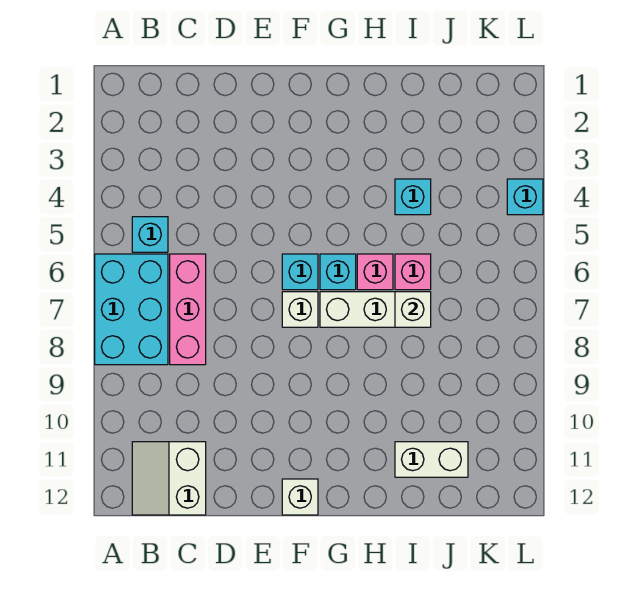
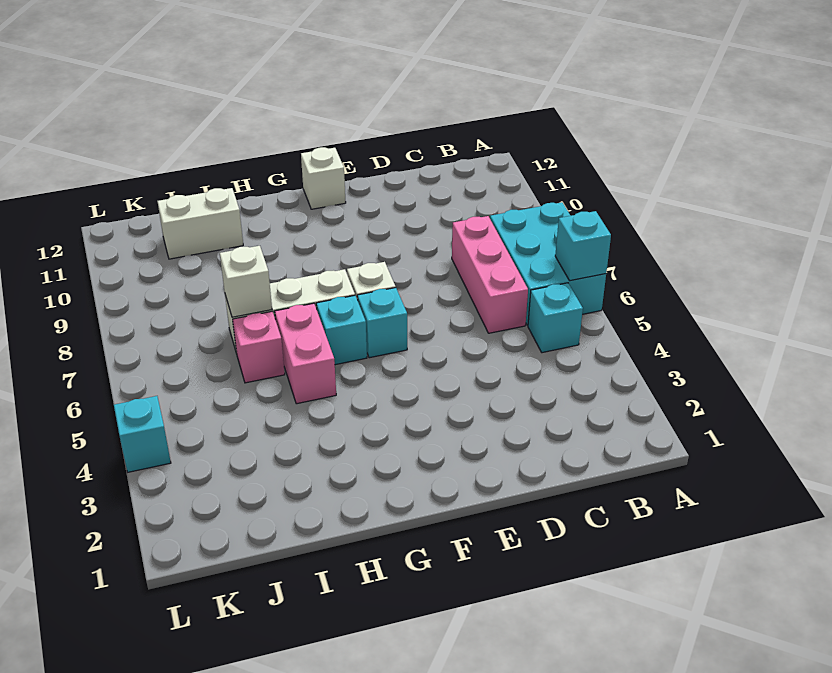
white 2x2 slope [132,442,206,515] -> none
pink 1x1 brick [357,254,393,290] -> pink 1x2 brick [275,303,336,404]
cyan 1x1 brick [395,179,431,215] -> cyan 1x1 brick moved to [555,211,611,281]

